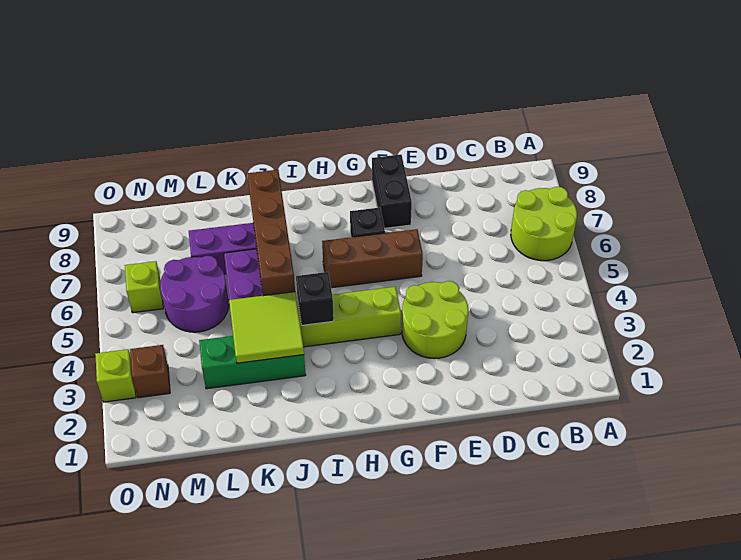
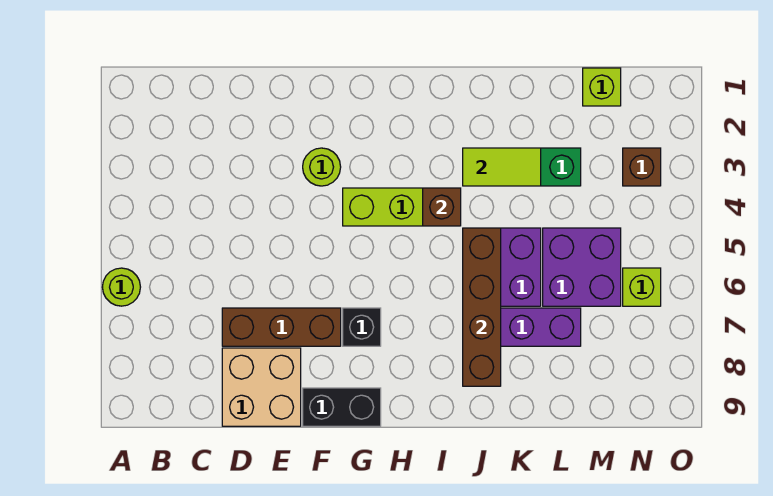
lime 2x2 round brick [511,187,577,261] -> lime 1x1 round brick [102,268,140,306]
none -> tan 2x2 brick [222,348,301,426]
lime 2x2 round brick [402,281,468,358] -> lime 1x1 round brick [303,148,341,186]
brown 1x3 brick [322,229,423,288] -> brown 1x3 brick moved to [222,308,341,346]
black 1x2 brick [372,155,412,228] -> black 1x2 brick turned to [303,388,381,426]
black 1x1 brick [296,272,334,325] -> brown 1x1 brick [423,188,461,226]
lime 2x2 tile [229,292,304,363] -> lime 1x2 tile [463,148,541,186]
purple 2x2 round brick [160,256,229,332] -> purple 2x2 brick [543,228,621,306]
lime 1x1 brick [95,349,136,402] -> lime 1x1 brick moved to [583,68,621,106]

